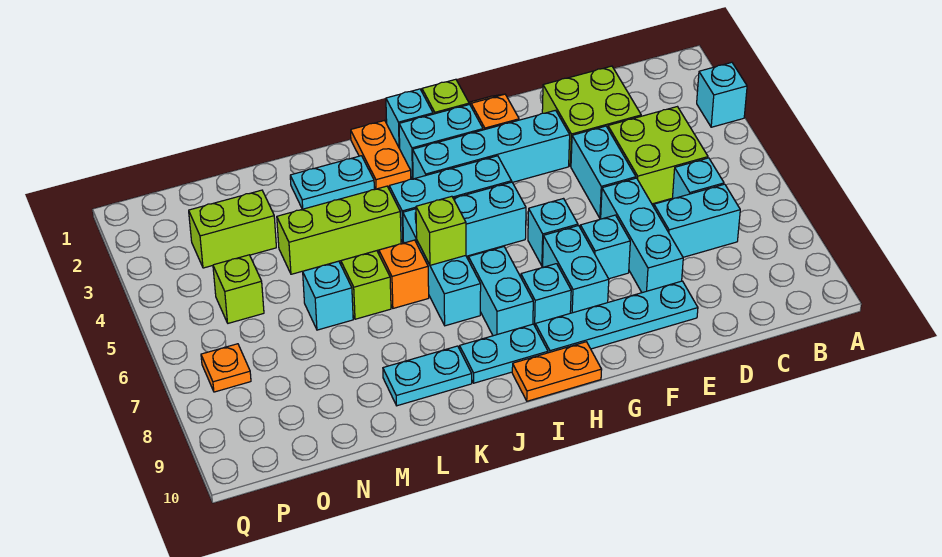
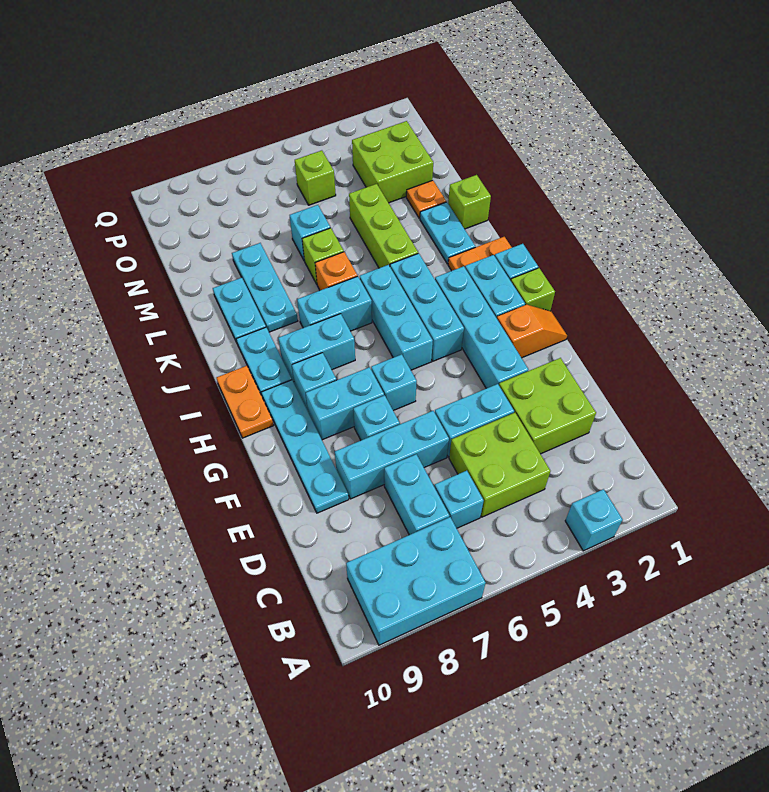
none -> cyan 2x3 brick [346,517,486,645]
lime 1x1 brick [416,196,466,265] -> lime 1x1 brick moved to [448,175,491,229]
none -> cyan 1x3 plate [232,243,298,332]
lime 1x2 brick [189,190,276,268] -> lime 2x2 brick [352,121,433,203]
orange 1x1 plate [201,344,251,392] -> orange 1x1 plate moved to [406,180,446,218]

